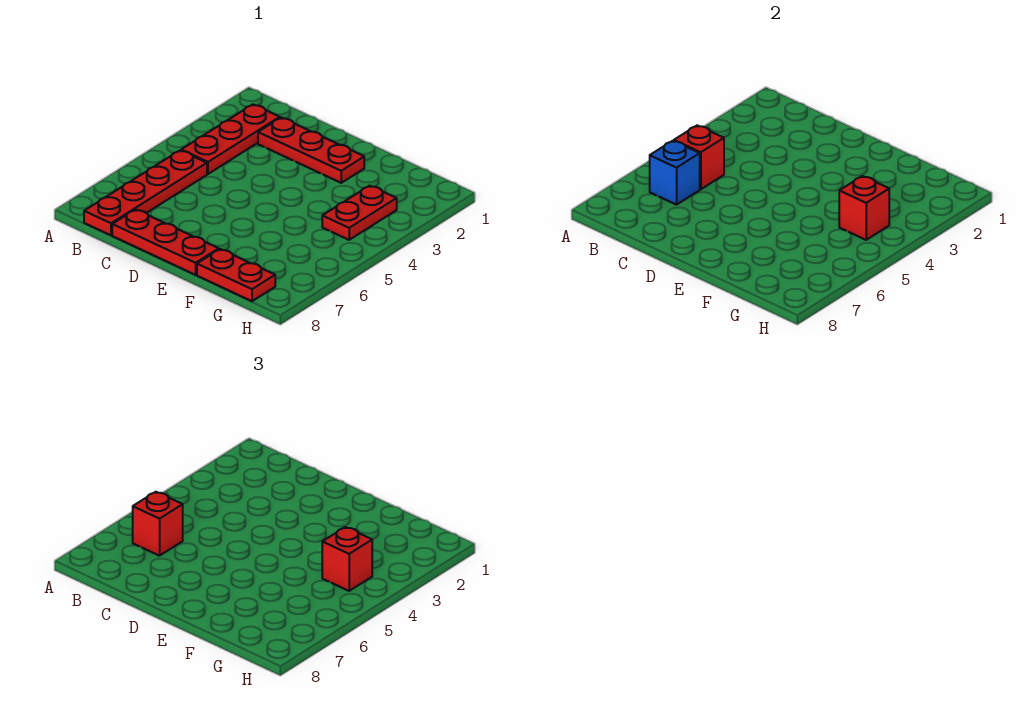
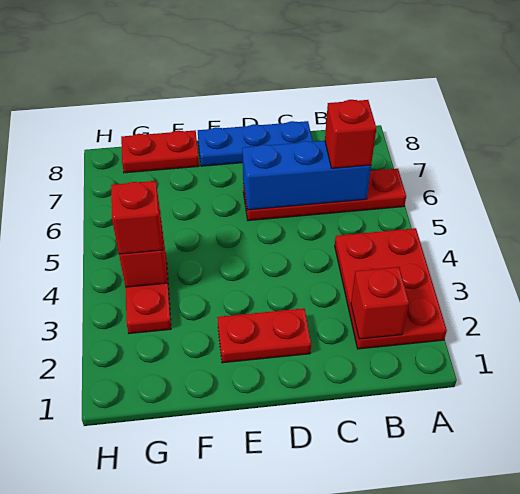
red 1x3 plate [181,105,280,174] -> red 2x3 plate [335,228,447,349]
red 1x4 plate [84,150,207,235] -> red 1x4 plate turned to [243,169,406,221]
red 1x1 brick [674,125,724,189] -> red 1x1 brick moved to [351,267,409,339]
blue 1x1 brick [650,141,700,205] -> blue 1x3 brick [242,141,371,210]
red 1x3 plate [258,118,364,183] -> red 1x2 plate [217,308,311,363]
red 1x3 plate [112,210,219,275] -> blue 1x3 plate [198,121,313,166]

